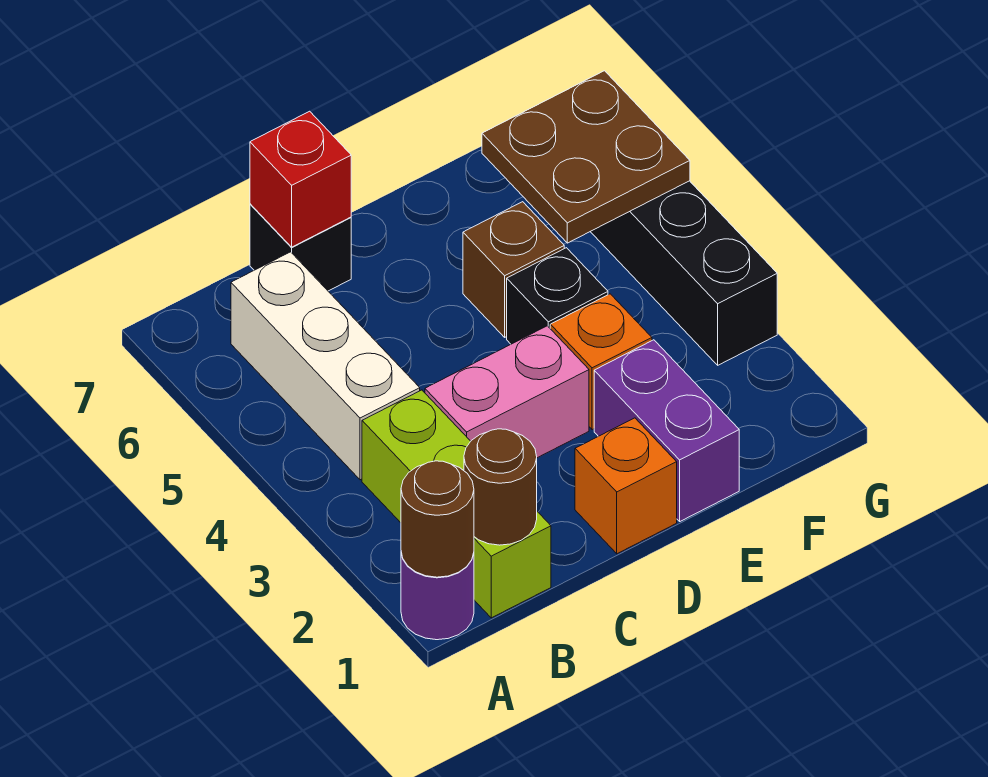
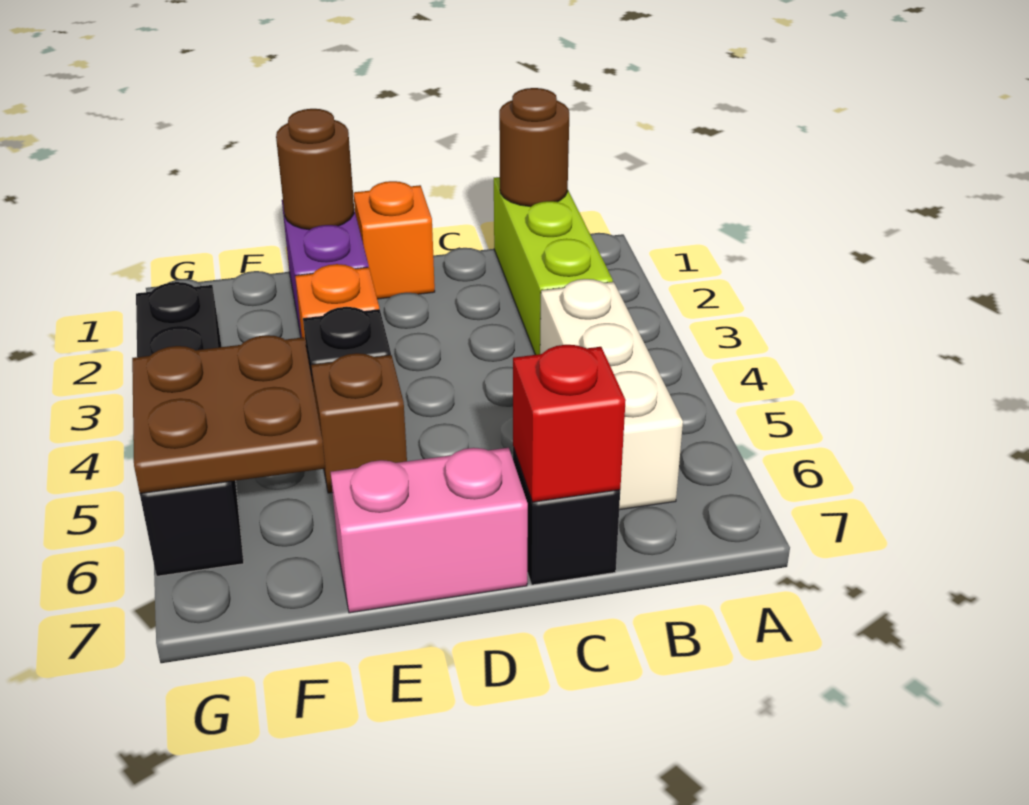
purple 1x1 round brick [401,552,474,640] -> none
brown 1x1 round brick [401,461,474,577] -> brown 1x1 round brick moved to [276,109,354,230]
pink 1x2 brick [425,326,589,458] -> pink 1x2 brick moved to [331,448,528,613]

